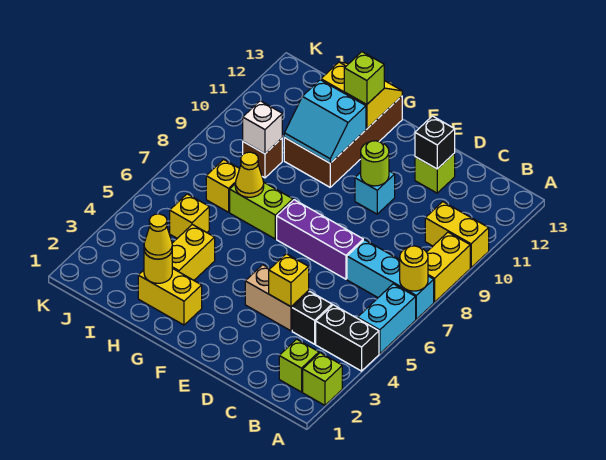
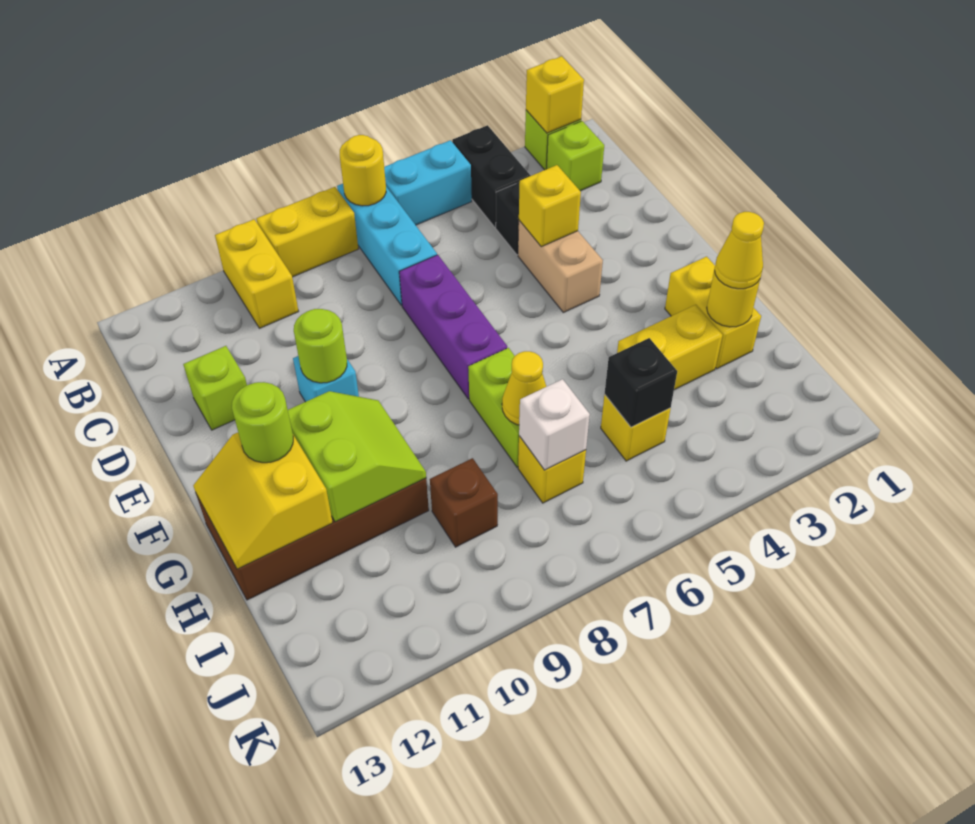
none -> yellow 1x1 brick [526,56,584,133]
black 1x1 brick [415,116,455,169] -> black 1x1 brick moved to [605,338,677,427]
cyan 2x2 slope [284,80,366,163] -> lime 2x2 slope [288,391,426,522]
lime 1x1 brick [344,52,384,105] -> lime 1x1 round brick [232,382,293,463]
white 1x1 brick [243,101,282,154] -> white 1x1 brick moved to [519,379,590,470]

